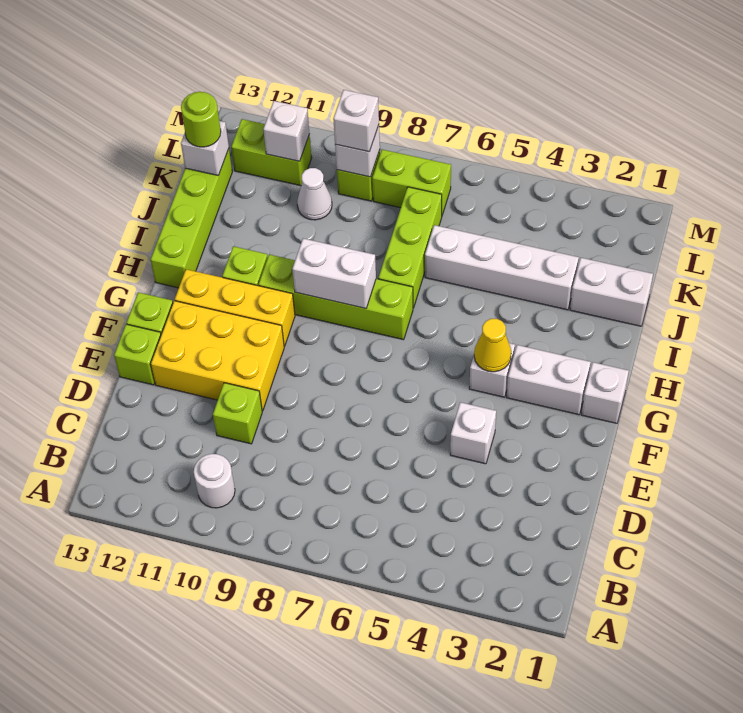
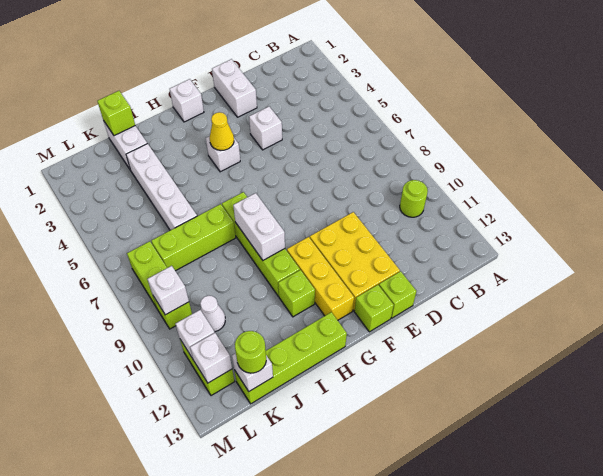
white 1x1 round brick [194,454,235,508] -> lime 1x1 round brick [400,180,428,217]
lime 1x1 brick [213,383,262,444] -> lime 1x1 brick moved to [98,91,135,136]
white 1x2 brick [507,345,591,415] -> white 1x2 brick moved to [212,59,257,117]
white 1x1 brick [333,90,379,152] -> white 1x1 brick moved to [190,333,232,383]

